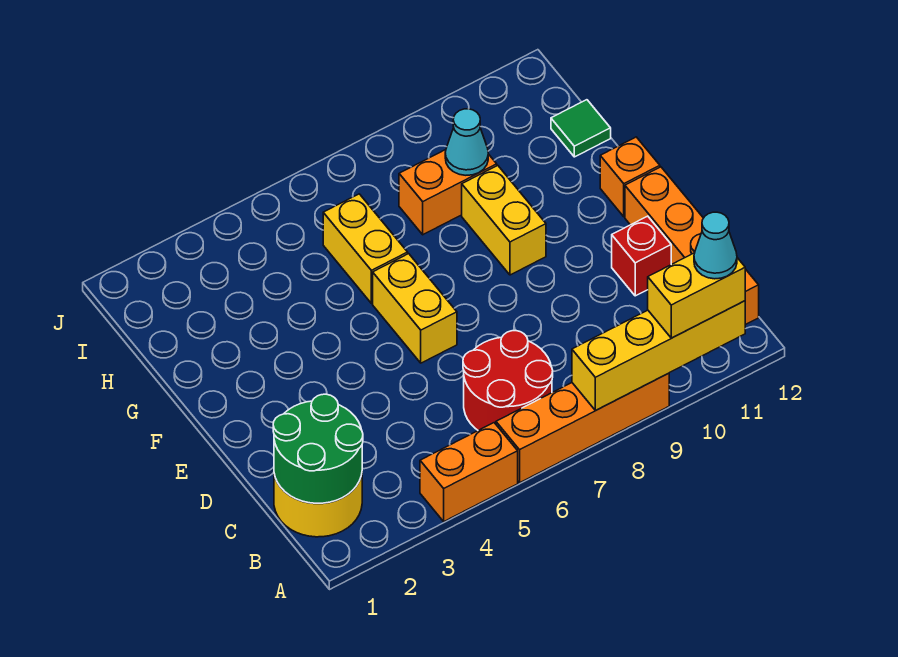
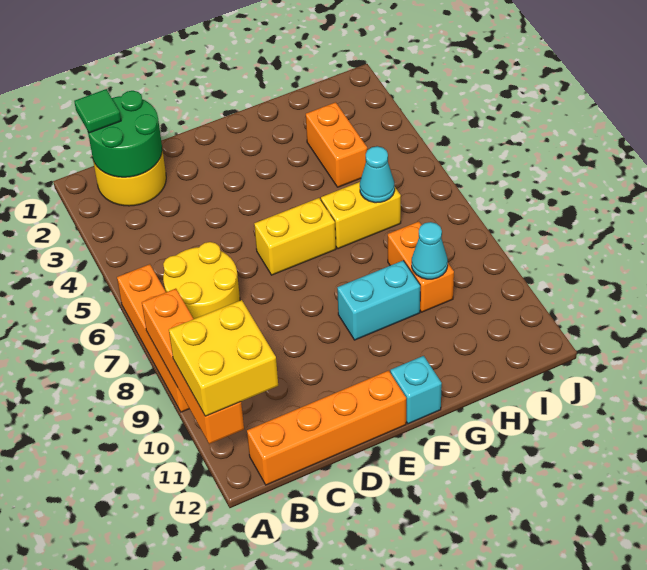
orange 1x2 brick [420,423,518,521] -> orange 1x2 brick moved to [306,102,367,187]
yellow 1x4 brick [572,301,745,410] -> orange 1x4 brick [142,289,244,444]
yellow 1x2 brick [648,253,745,338] -> yellow 2x2 brick [169,300,278,416]
cyan 1x1 cone [694,212,737,279] -> cyan 1x1 cone moved to [360,146,395,203]
red 2x2 round brick [463,331,553,430] -> yellow 2x2 round brick [163,242,240,319]
red 1x1 brick [612,216,671,296] -> none
yellow 1x2 brick [462,165,546,275] -> cyan 1x2 brick [337,261,420,340]
orange 1x1 brick [600,137,660,217] -> cyan 1x1 brick [390,356,442,424]
green 1x1 tile [551,100,611,157] -> green 1x1 tile moved to [74,89,121,133]

